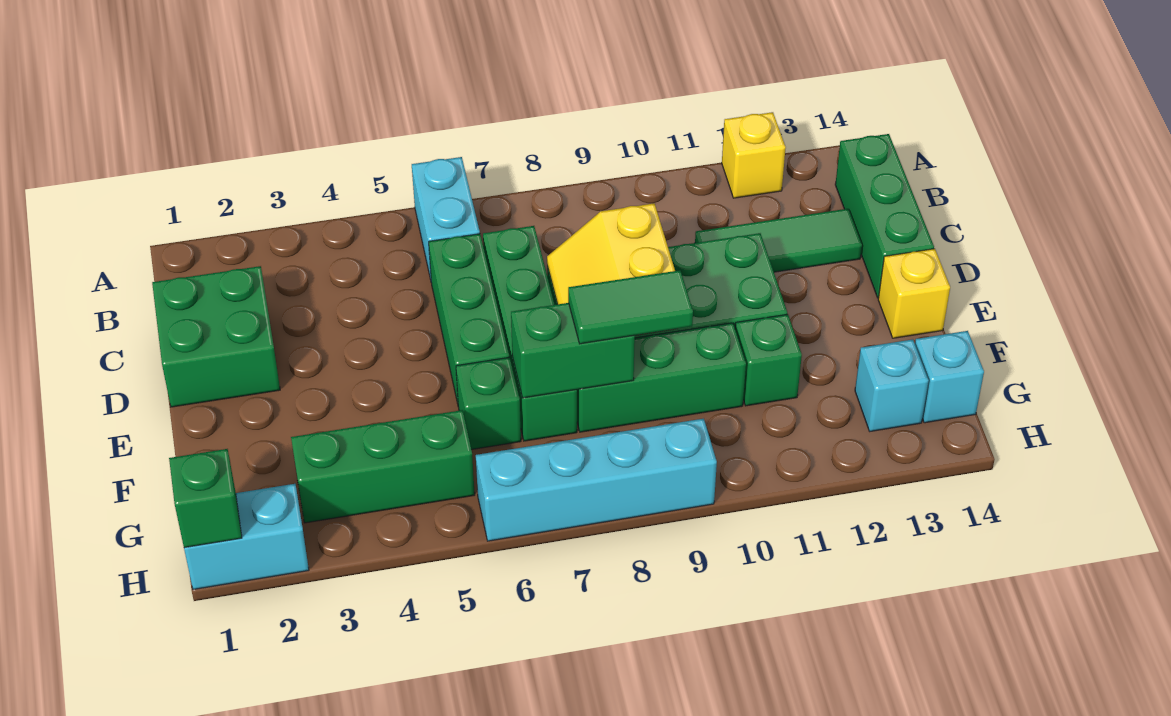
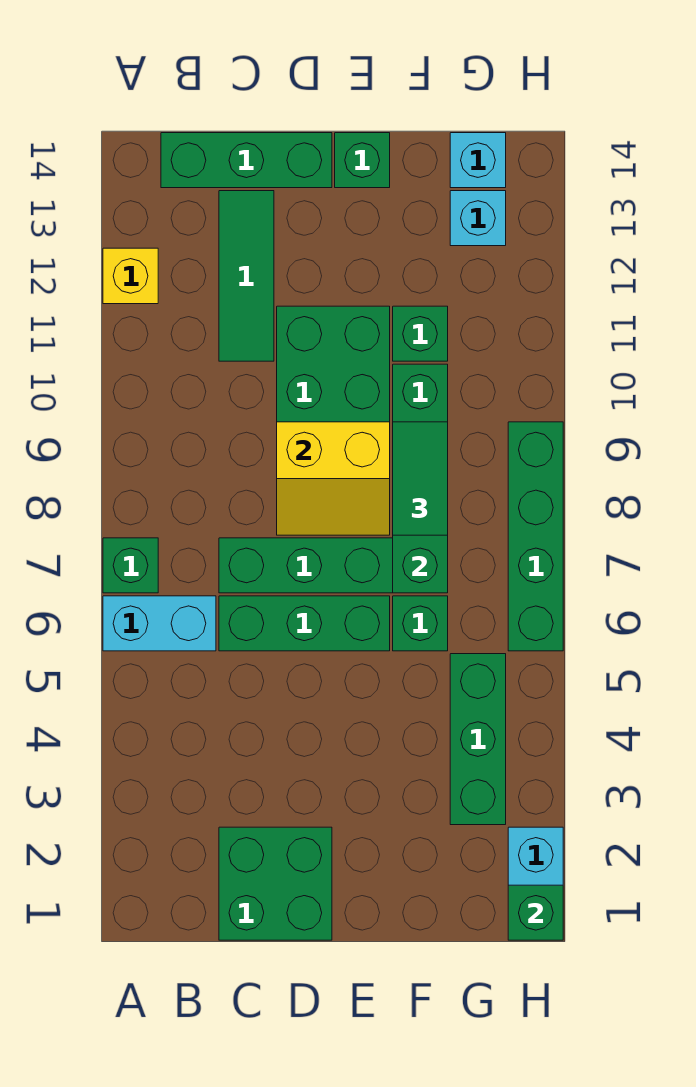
none -> green 1x1 brick [103,538,158,593]
yellow 1x1 brick [878,249,950,338] -> green 1x1 brick [335,133,390,188]
cyan 1x4 brick [476,419,717,541] -> green 1x4 brick [508,422,563,651]

